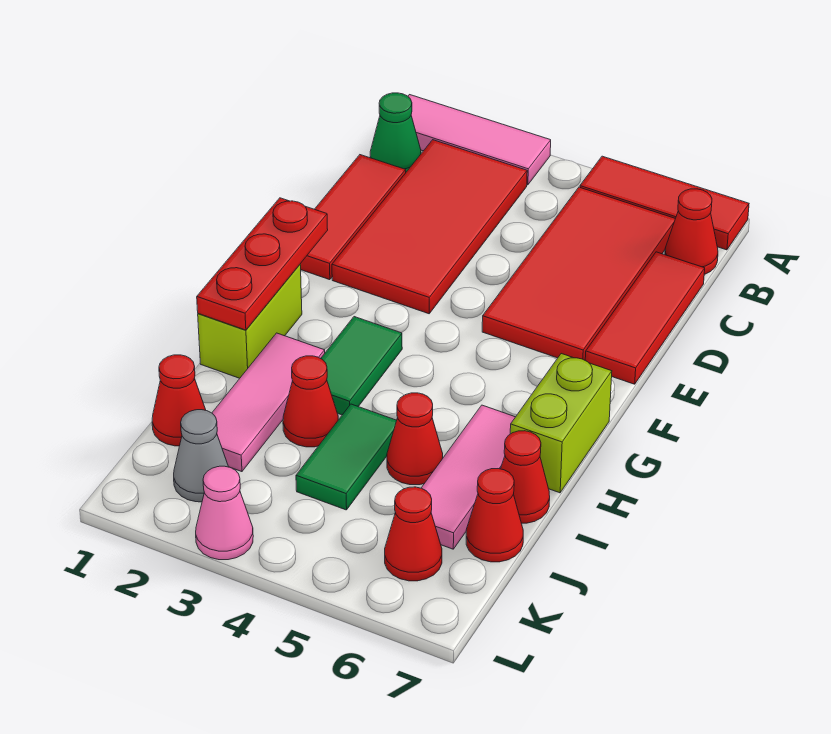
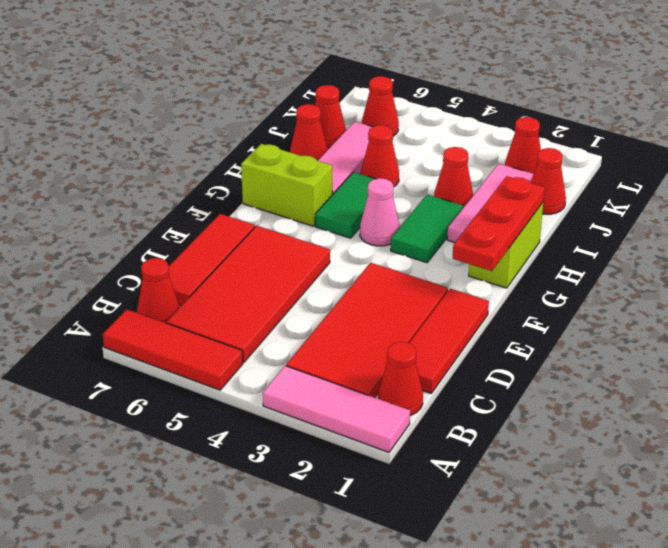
green 1x1 cone [370,93,421,172] -> red 1x1 cone [378,342,423,415]
lime 1x2 brick [510,354,612,493] -> lime 1x2 brick turned to [241,144,332,226]
green 1x2 tile [296,404,397,510] -> green 1x2 tile moved to [315,172,375,238]
grey 1x1 cone [174,410,228,502] -> red 1x1 cone [505,117,541,174]
pink 1x1 cone [196,466,253,560] -> pink 1x1 cone moved to [360,178,400,246]

